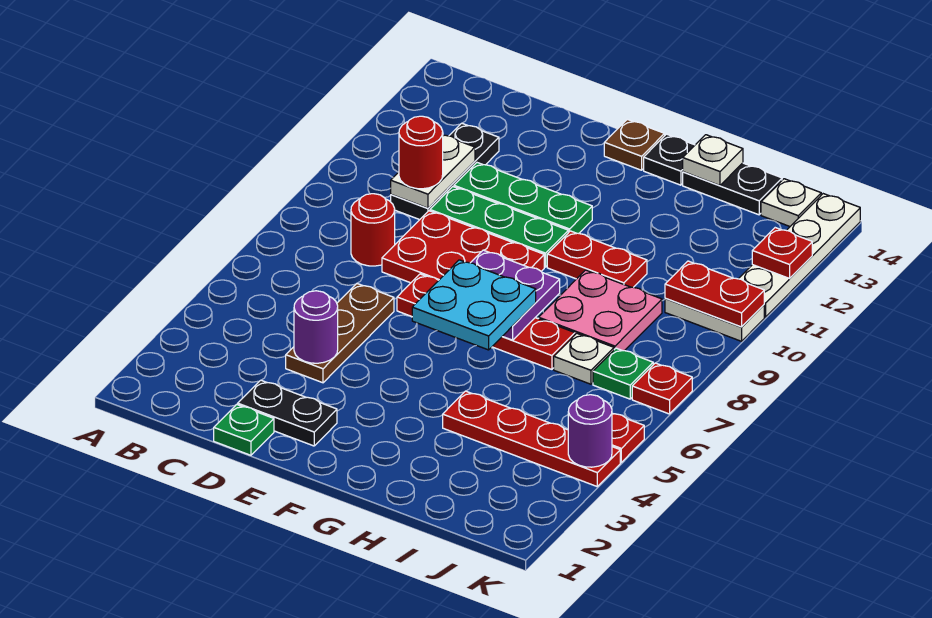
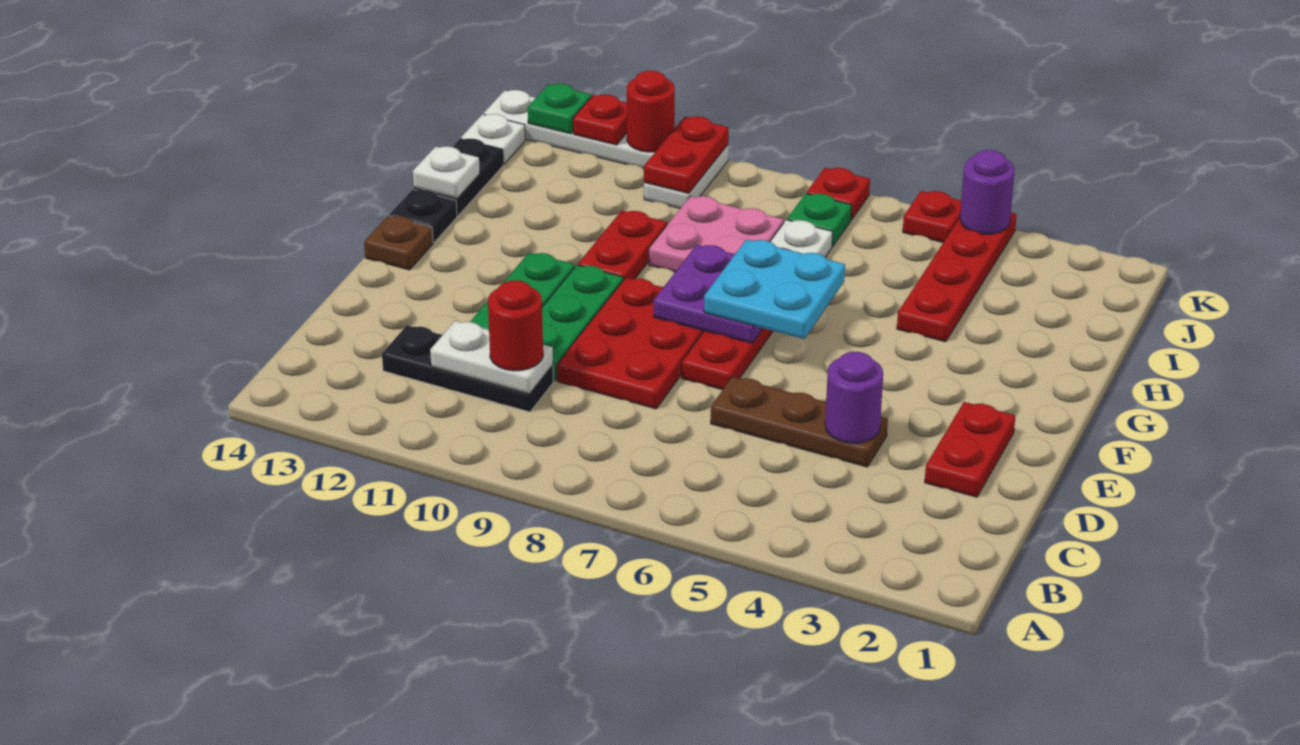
red 1x1 round brick [351,194,395,266] -> red 1x1 round brick moved to [627,71,675,152]
green 1x1 plate [214,404,274,455] -> green 1x1 plate moved to [528,84,591,134]
black 1x2 plate [238,380,337,446] -> red 1x2 plate [925,402,1015,497]

